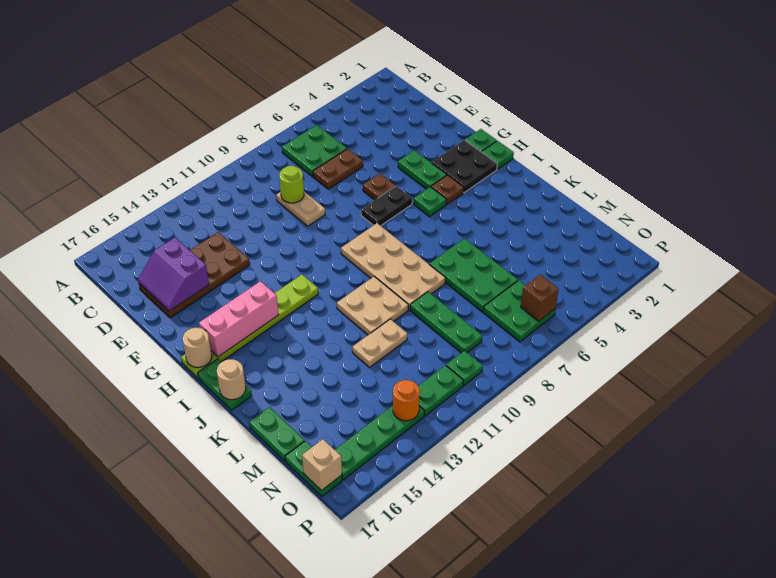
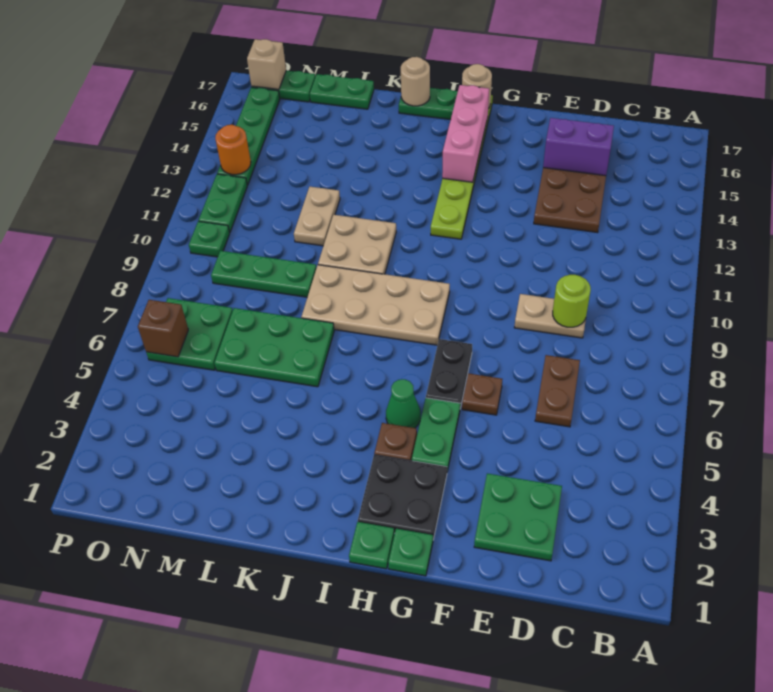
green 2x2 plate [282,125,347,177] -> green 2x2 plate moved to [474,473,562,561]
green 1x2 plate [398,150,447,189] -> green 1x2 plate turned to [411,398,460,471]
green 1x1 plate [413,187,446,217] -> green 1x1 cone [386,379,421,428]

